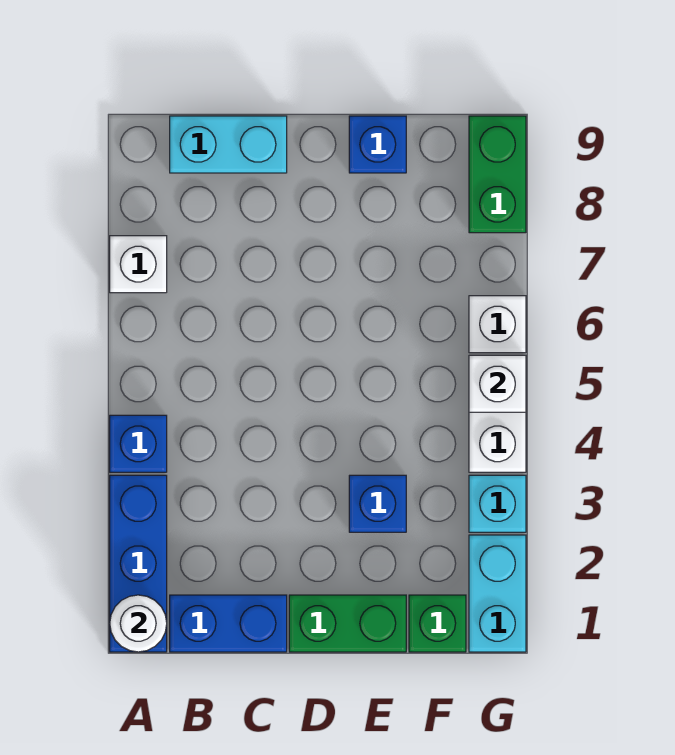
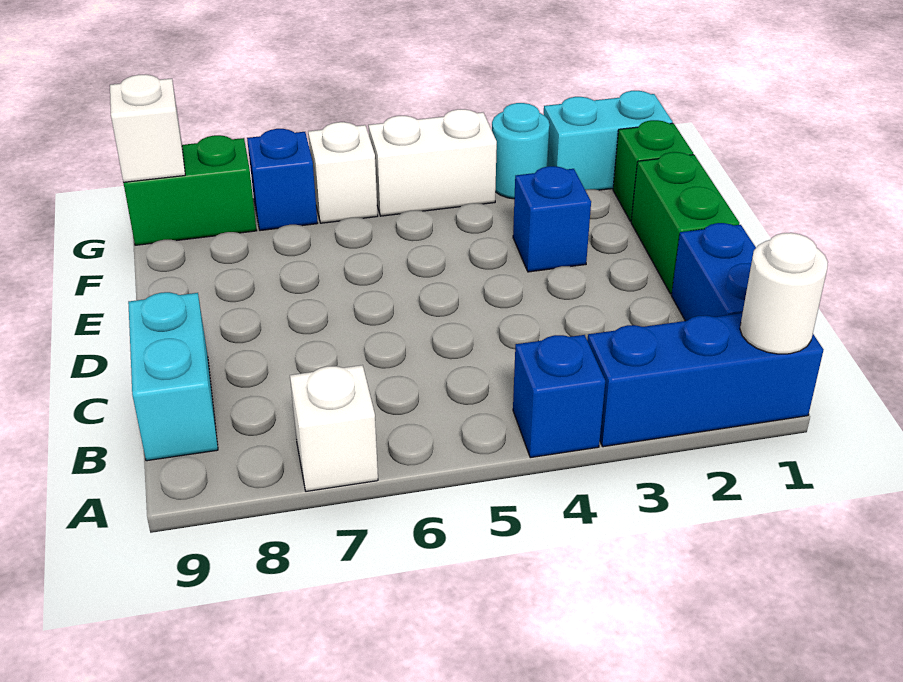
blue 1x1 brick [349,116,406,173] -> blue 1x1 brick moved to [247,129,317,231]
cyan 1x1 brick [469,475,526,532] -> cyan 1x1 round brick [492,103,550,199]
white 1x1 brick [469,355,526,412] -> white 1x1 brick moved to [110,74,185,182]

